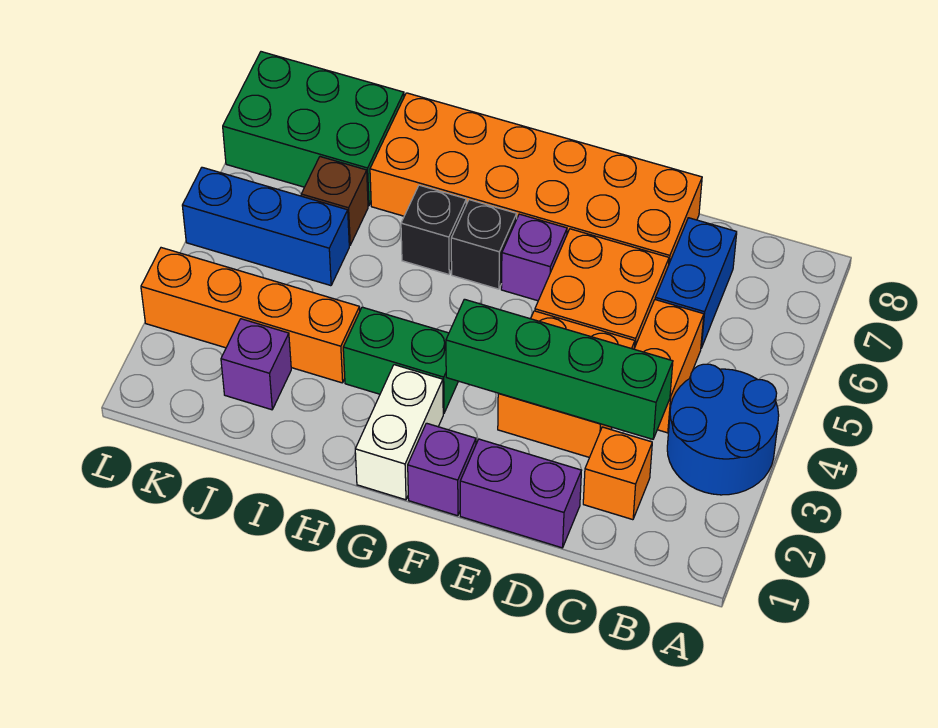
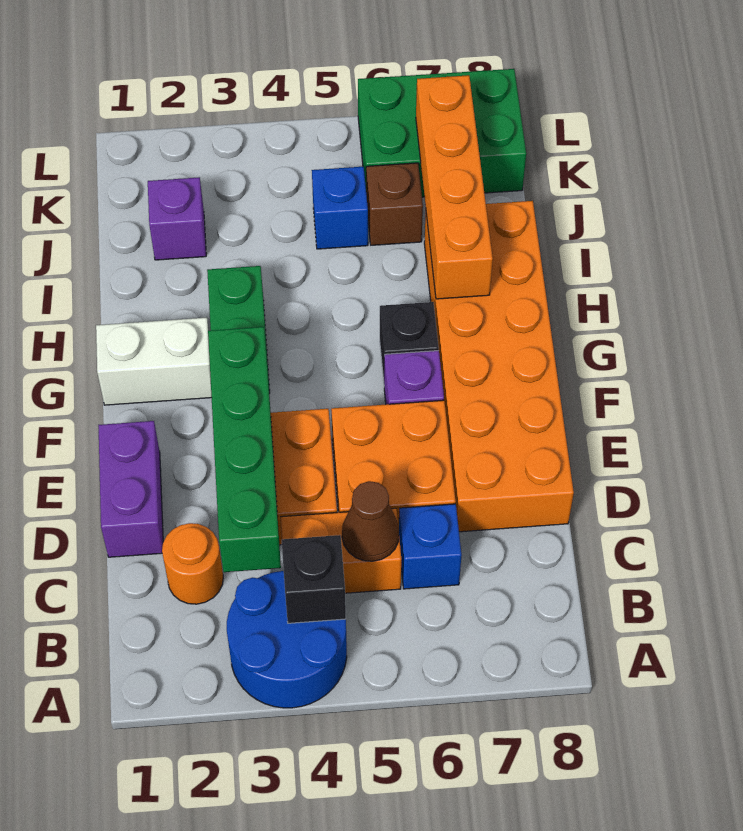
orange 1x1 brick [583,427,652,520] -> orange 1x1 round brick [162,523,223,604]
none -> brown 1x1 cone [342,481,399,561]
blue 1x2 brick [655,218,737,348] -> blue 1x1 brick [399,504,461,589]
purple 1x1 brick [408,423,476,516] -> none
black 1x1 brick [401,185,466,274] -> black 1x1 brick moved to [282,535,346,623]
orange 1x4 brick [141,248,360,383] -> orange 1x4 brick moved to [416,75,493,299]
blue 1x3 brick [182,167,349,286] -> blue 1x1 brick [312,167,368,249]
green 2x3 brick [223,52,404,206] -> green 2x3 brick turned to [358,69,526,197]

